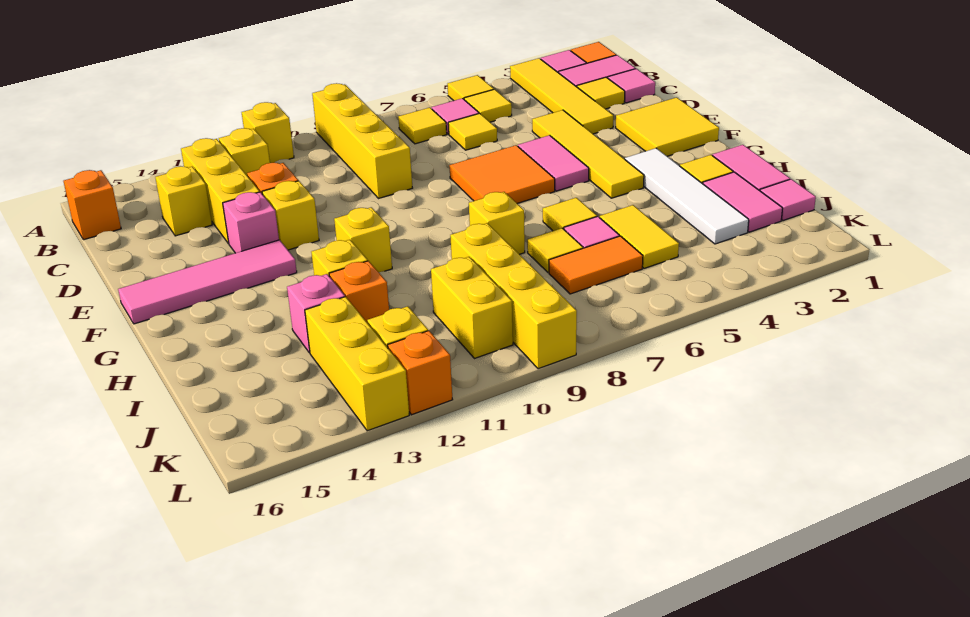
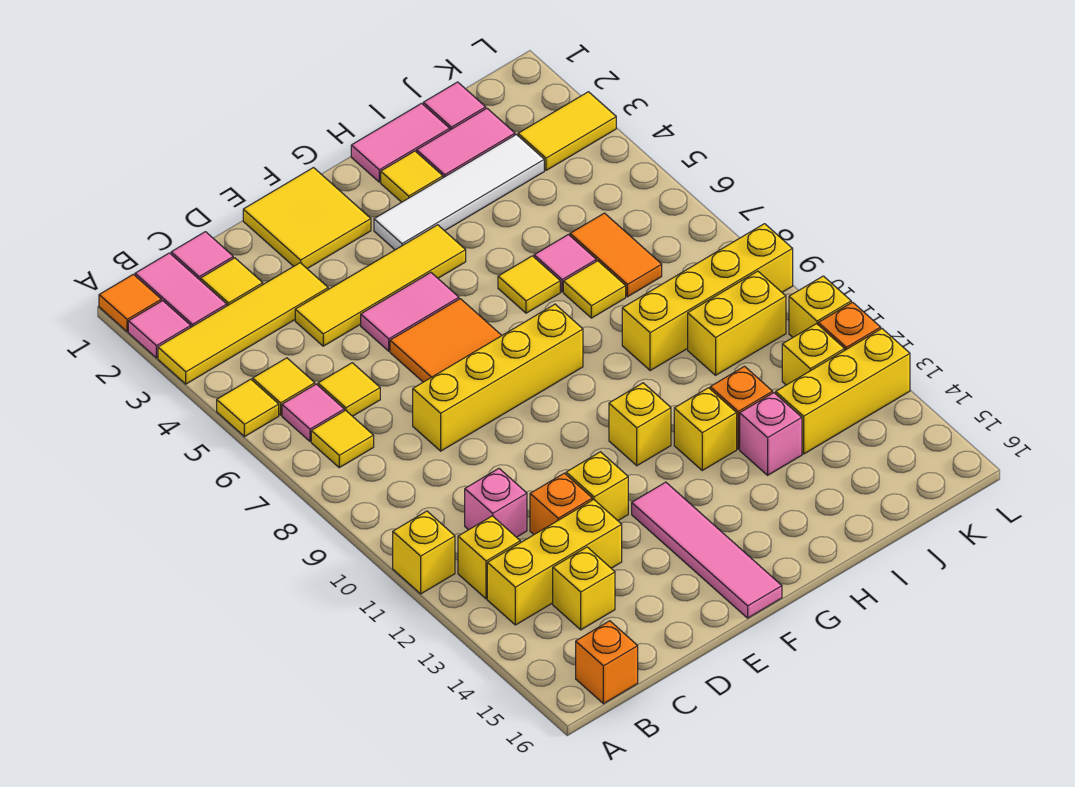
yellow 1x4 brick [312,83,412,198] -> yellow 1x4 brick moved to [413,304,583,451]
pink 1x1 brick [223,192,279,253] -> pink 1x1 brick moved to [465,469,527,537]
yellow 1x1 brick [469,192,525,254] -> yellow 1x1 brick moved to [789,276,851,337]
yellow 1x2 tile [600,205,679,268] -> yellow 1x2 tile moved to [518,92,616,170]

